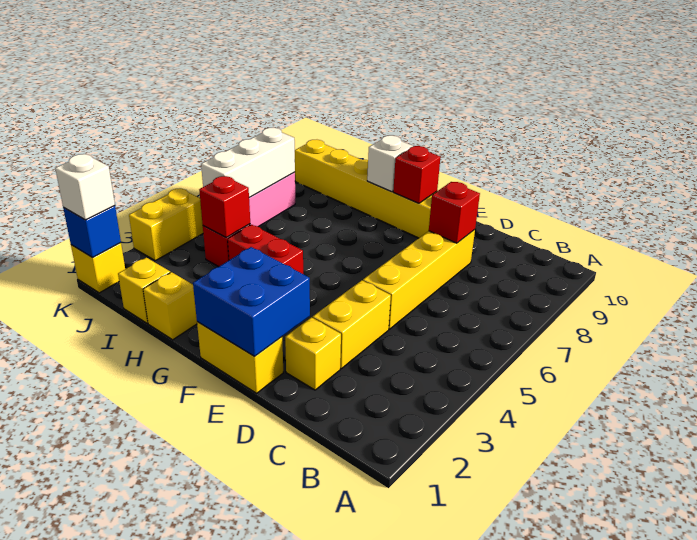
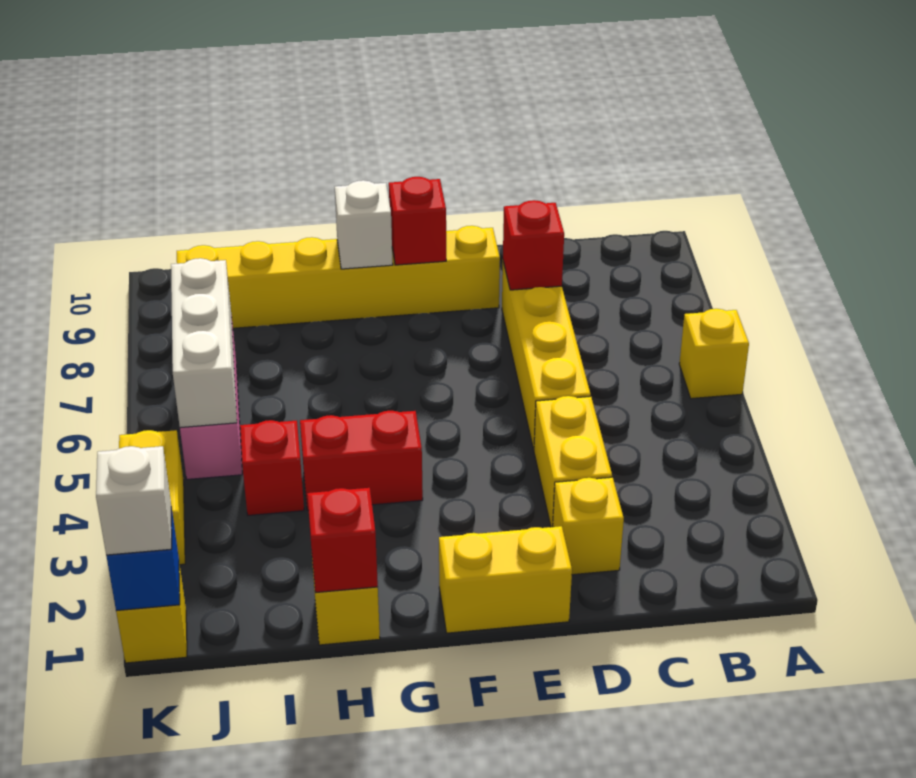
blue 2x2 brick [193,247,310,357] -> none
yellow 1x1 brick [118,258,170,323] -> yellow 1x1 brick moved to [679,309,749,399]
red 1x1 brick [199,176,250,238] -> red 1x1 brick moved to [307,488,378,593]

